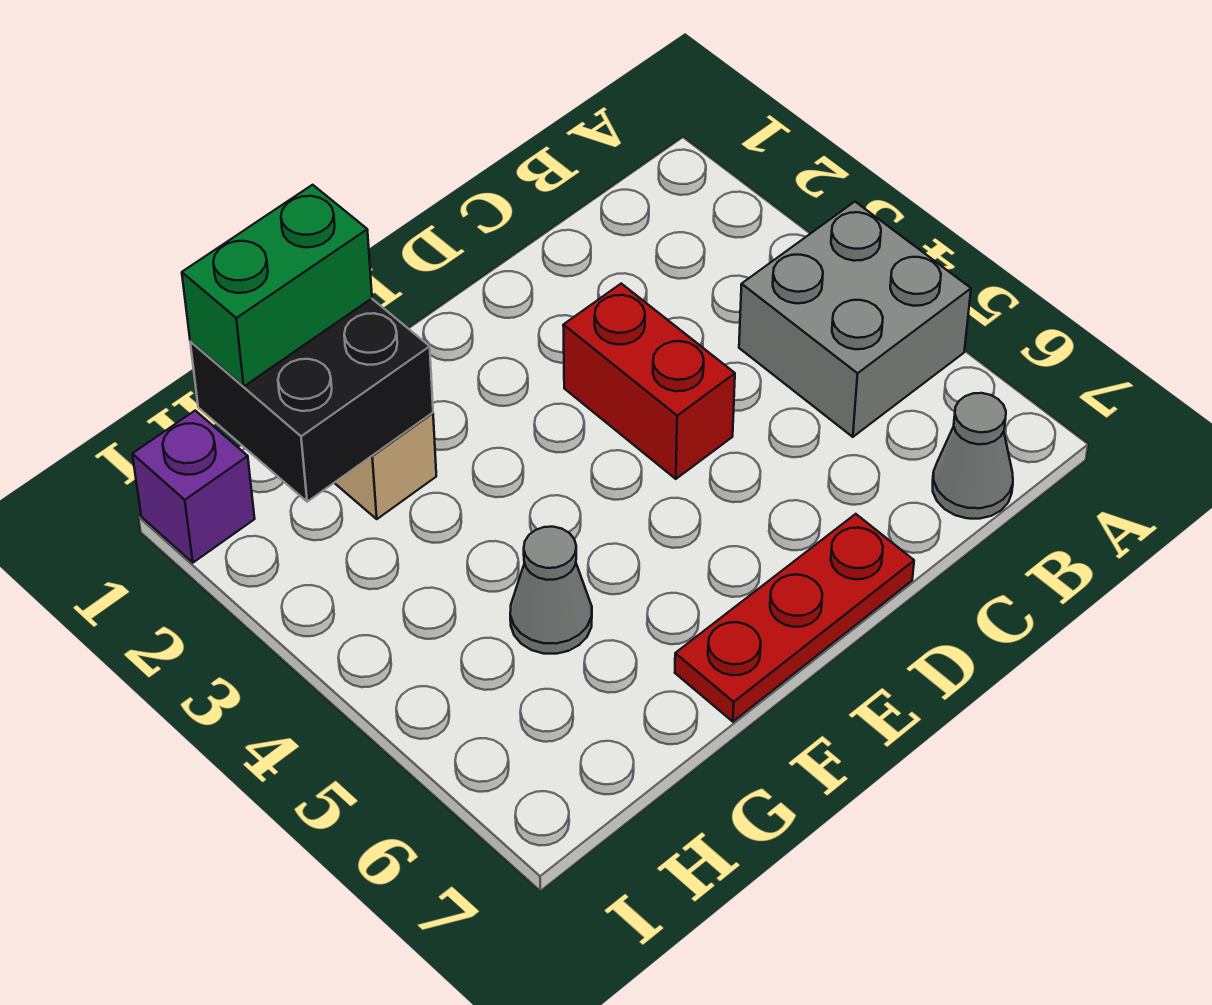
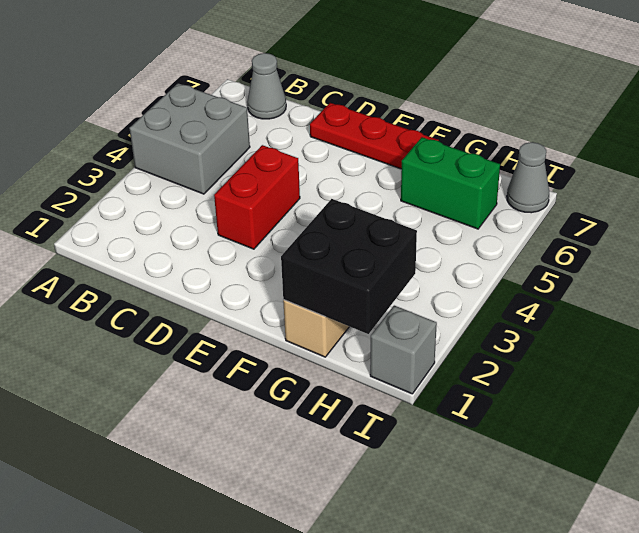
green 1x2 brick [182,185,372,386] -> green 1x2 brick moved to [401,137,500,229]
grey 1x1 cone [510,527,592,654] -> grey 1x1 cone moved to [507,142,549,213]
purple 1x1 brick [132,411,255,563] -> grey 1x1 brick [370,306,437,394]

